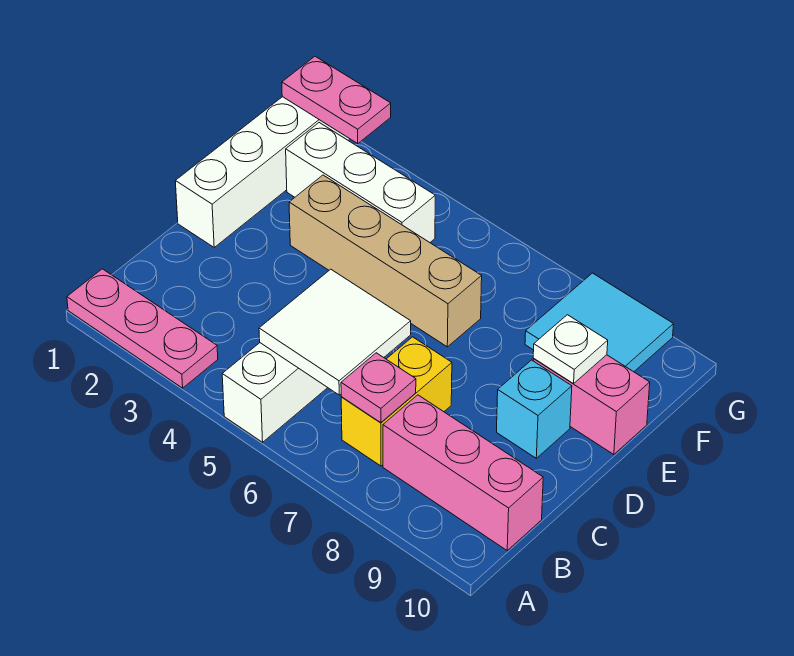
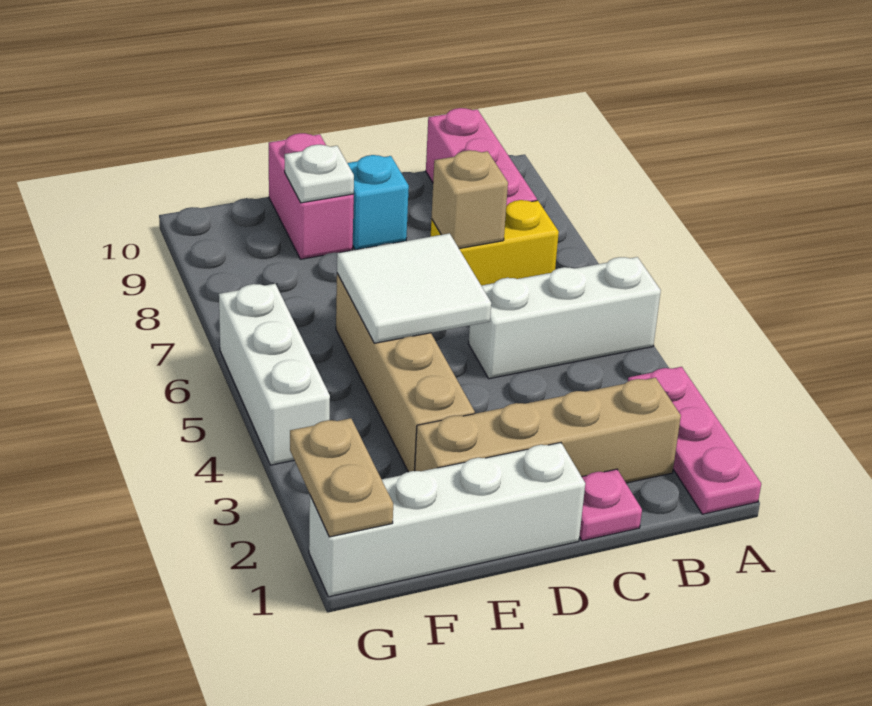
none -> tan 1x4 brick [415,378,681,483]
white 2x2 tile [259,269,411,395] -> white 2x2 tile moved to [337,233,491,343]
pink 1x1 plate [341,353,416,423] -> pink 1x1 plate moved to [579,469,642,541]
none -> tan 1x1 brick [431,150,508,249]
white 1x3 brick [286,123,435,242] -> white 1x3 brick moved to [219,284,330,465]
cyan 2x2 tile [525,273,674,372] -> none
pink 1x2 plate [282,56,391,144] -> tan 1x2 plate [290,418,393,537]

